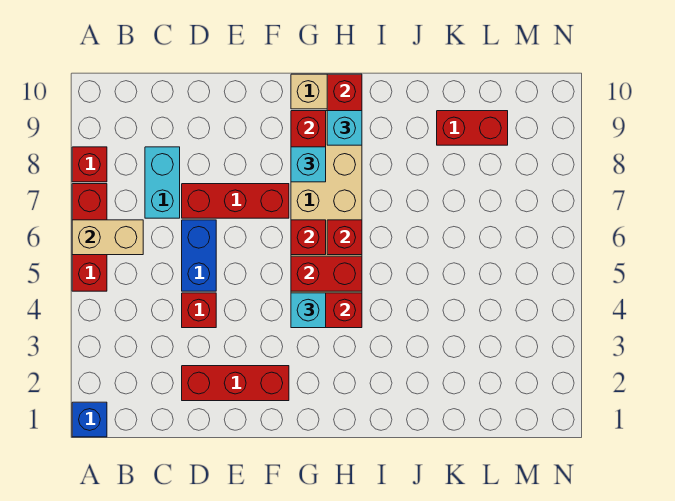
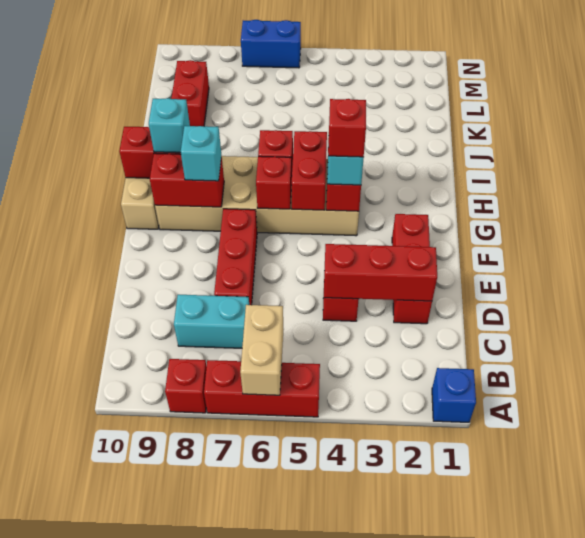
none -> red 1x3 brick [324,244,437,301]
blue 1x2 brick [182,220,216,291] -> blue 1x2 brick moved to [241,20,301,68]
none -> red 1x1 brick [328,99,366,157]

